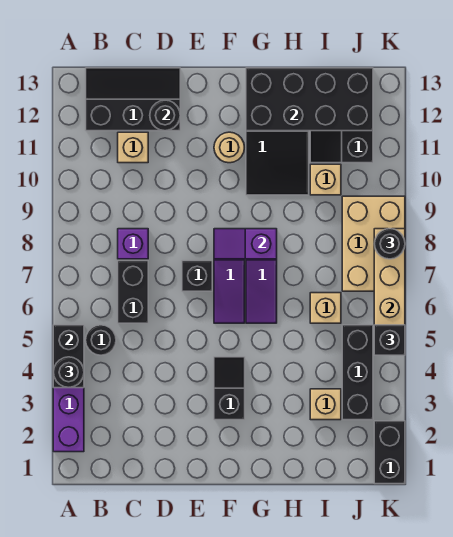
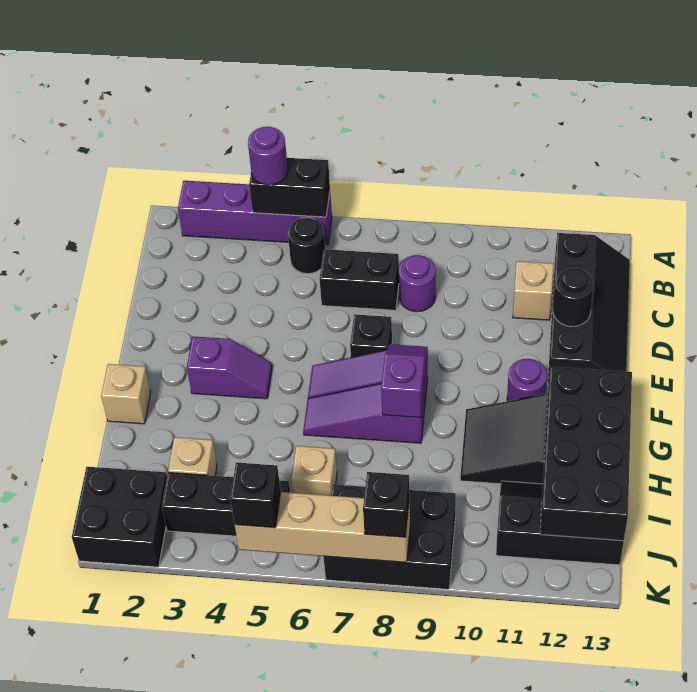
black 1x1 round brick [53,357,84,388] -> purple 1x1 round brick [248,127,288,185]
black 2x3 slope [86,68,180,131] -> black 2x4 slope [548,233,630,385]
purple 1x1 brick [118,229,148,259] -> purple 1x1 round brick [399,255,436,312]
black 1x2 slope [214,357,245,420] -> purple 1x2 slope [187,336,272,399]
tan 1x1 round brick [214,132,244,163] -> purple 1x1 round brick [507,359,547,401]
tan 1x1 brick [310,164,341,195] -> tan 1x1 brick moved to [101,364,151,424]
tan 2x3 brick [342,196,405,291] -> black 2x3 brick [324,484,456,589]
black 1x2 brick [374,421,405,484] -> black 2x2 brick [72,467,167,567]
black 1x1 round brick [374,229,405,259] -> black 1x1 brick [363,472,410,537]

